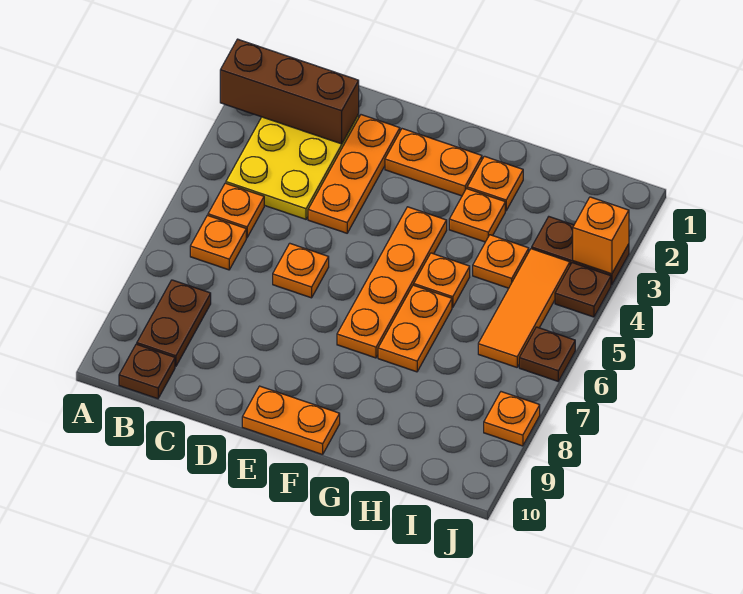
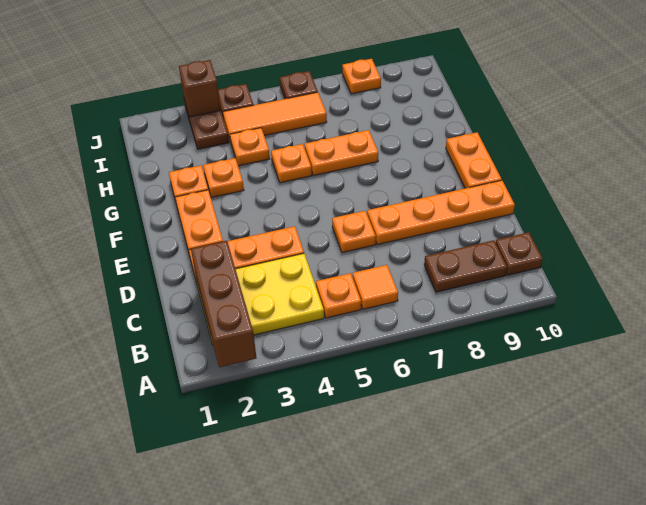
orange 1x1 plate [190,215,246,270] -> orange 1x1 tile [353,265,398,309]
orange 1x4 plate [337,207,447,358] -> orange 1x4 plate moved to [367,180,515,245]
orange 1x1 brick [573,197,629,274] -> brown 1x1 brick [179,60,221,117]

